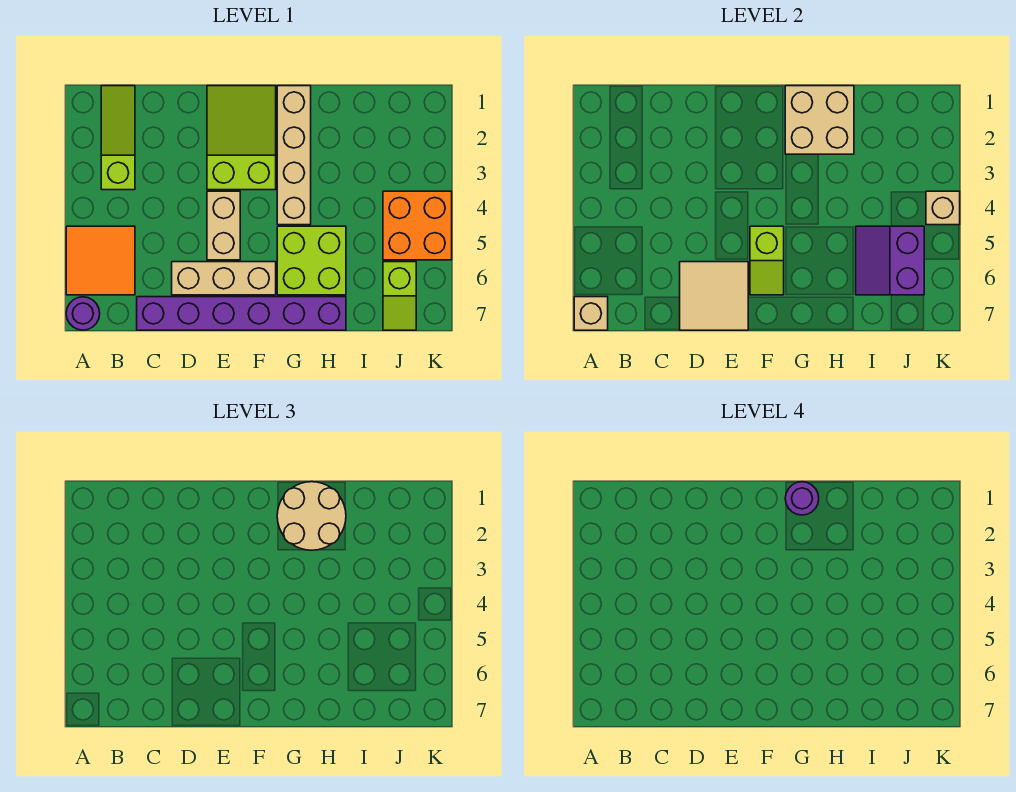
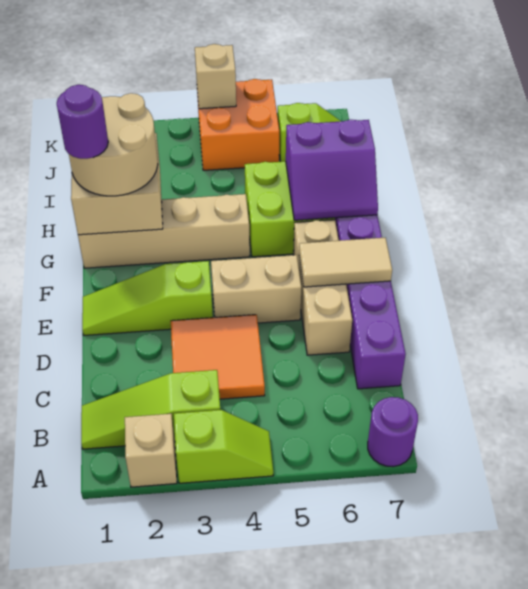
orange 2x2 tile [66,226,135,295] -> orange 2x2 tile moved to [171,315,265,399]
tan 1x1 brick [574,297,608,330] -> tan 1x1 brick moved to [125,414,177,487]
tan 2x2 tile [680,262,748,330] -> tan 1x2 tile [299,238,392,287]
lime 2x3 slope [207,86,276,190] -> lime 1x3 slope [82,261,213,335]
lime 1x2 slope [750,226,784,295] -> lime 1x2 slope moved to [174,410,273,483]
purple 2x2 slope [856,226,924,295] -> purple 2x2 slope moved to [286,120,378,220]

